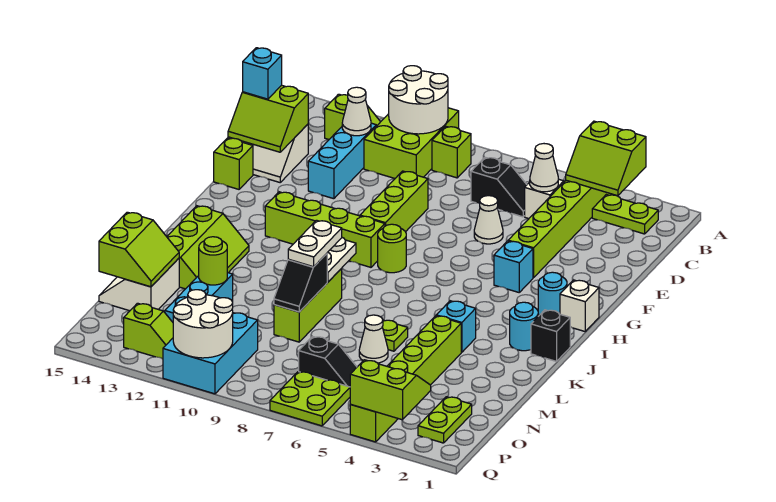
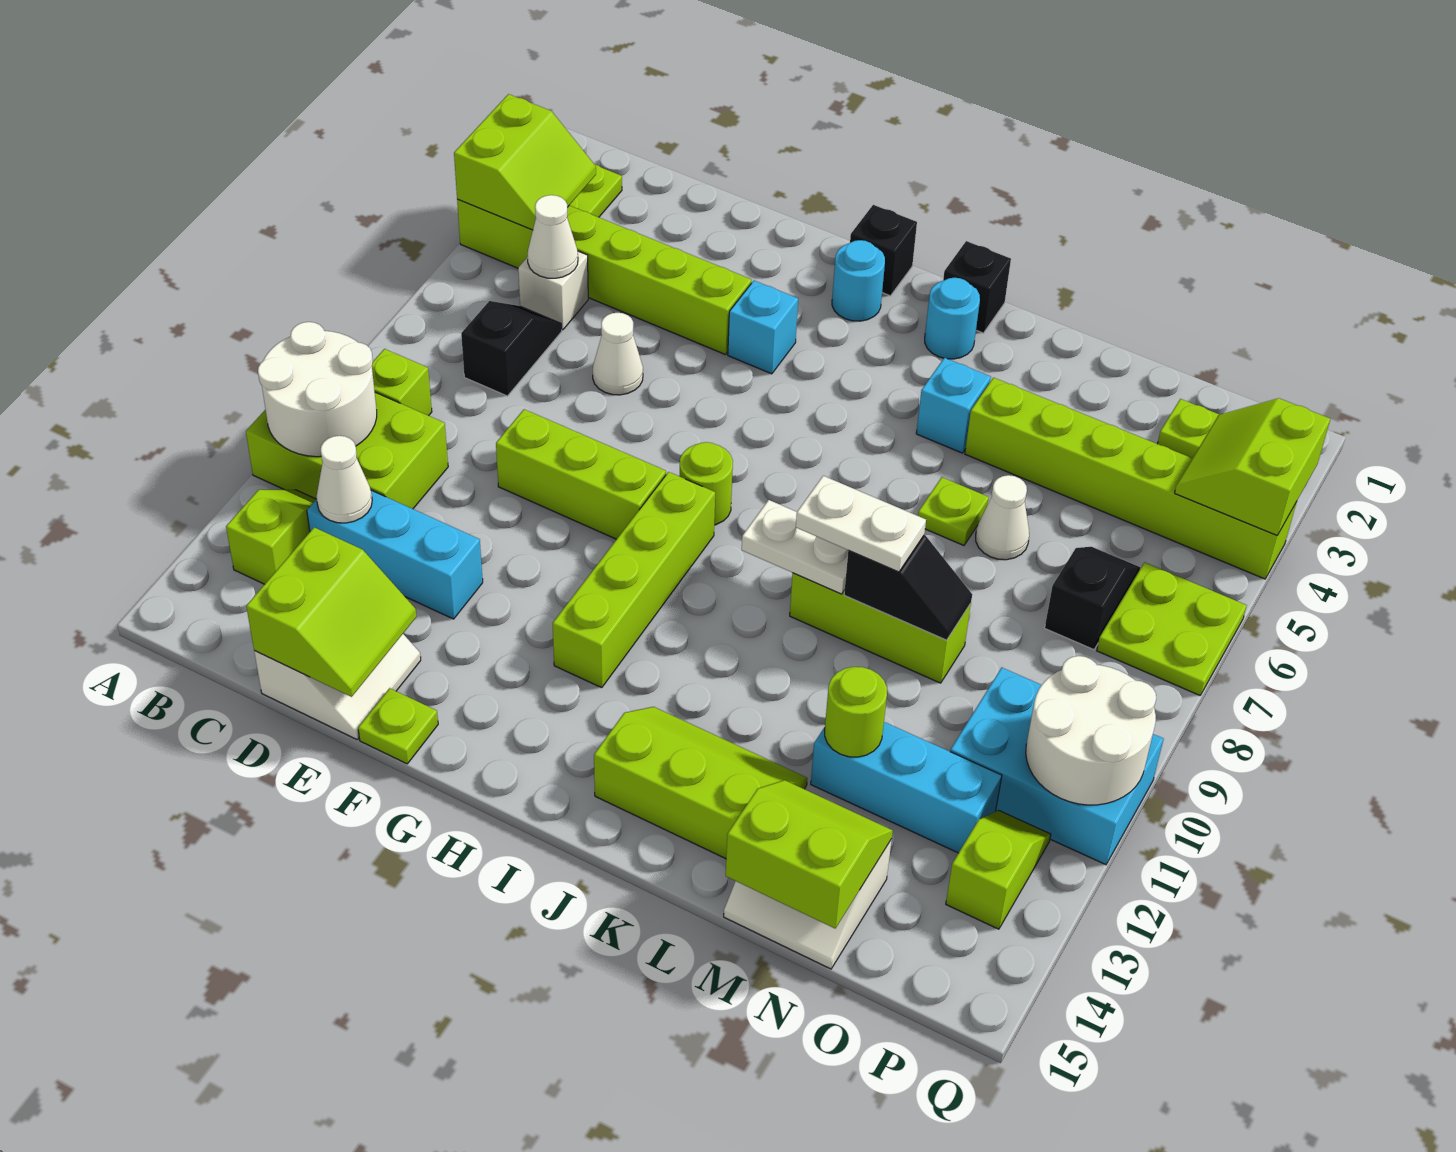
cyan 1x1 brick [243,48,282,99] -> none
lime 1x1 brick [214,138,253,189] -> lime 1x1 plate [358,688,438,764]
white 1x1 brick [560,280,599,331] -> black 1x1 brick [850,205,917,296]

